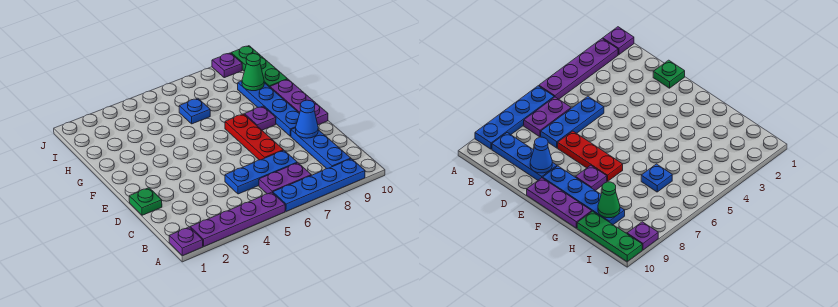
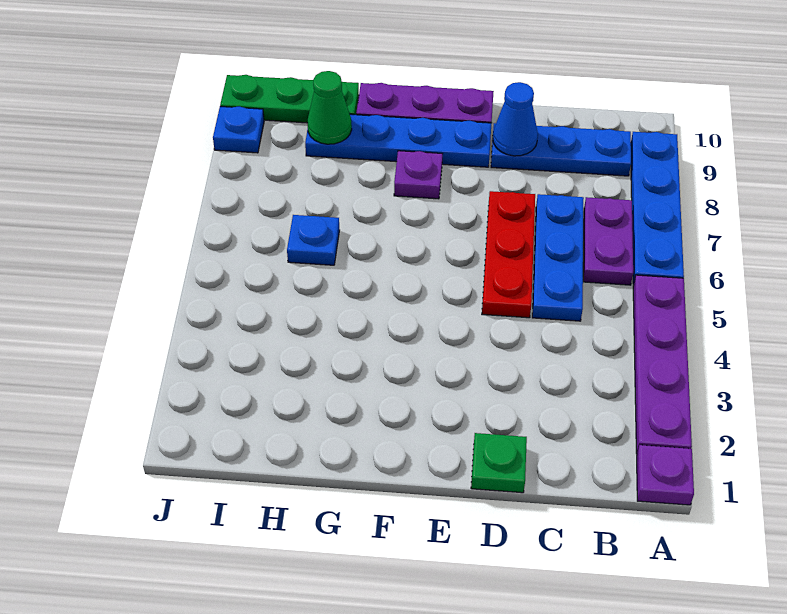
red 1x3 plate [225,114,283,160] -> red 1x3 plate turned to [482,191,535,318]
purple 1x1 plate [212,53,242,78] -> blue 1x1 plate [213,106,264,153]

